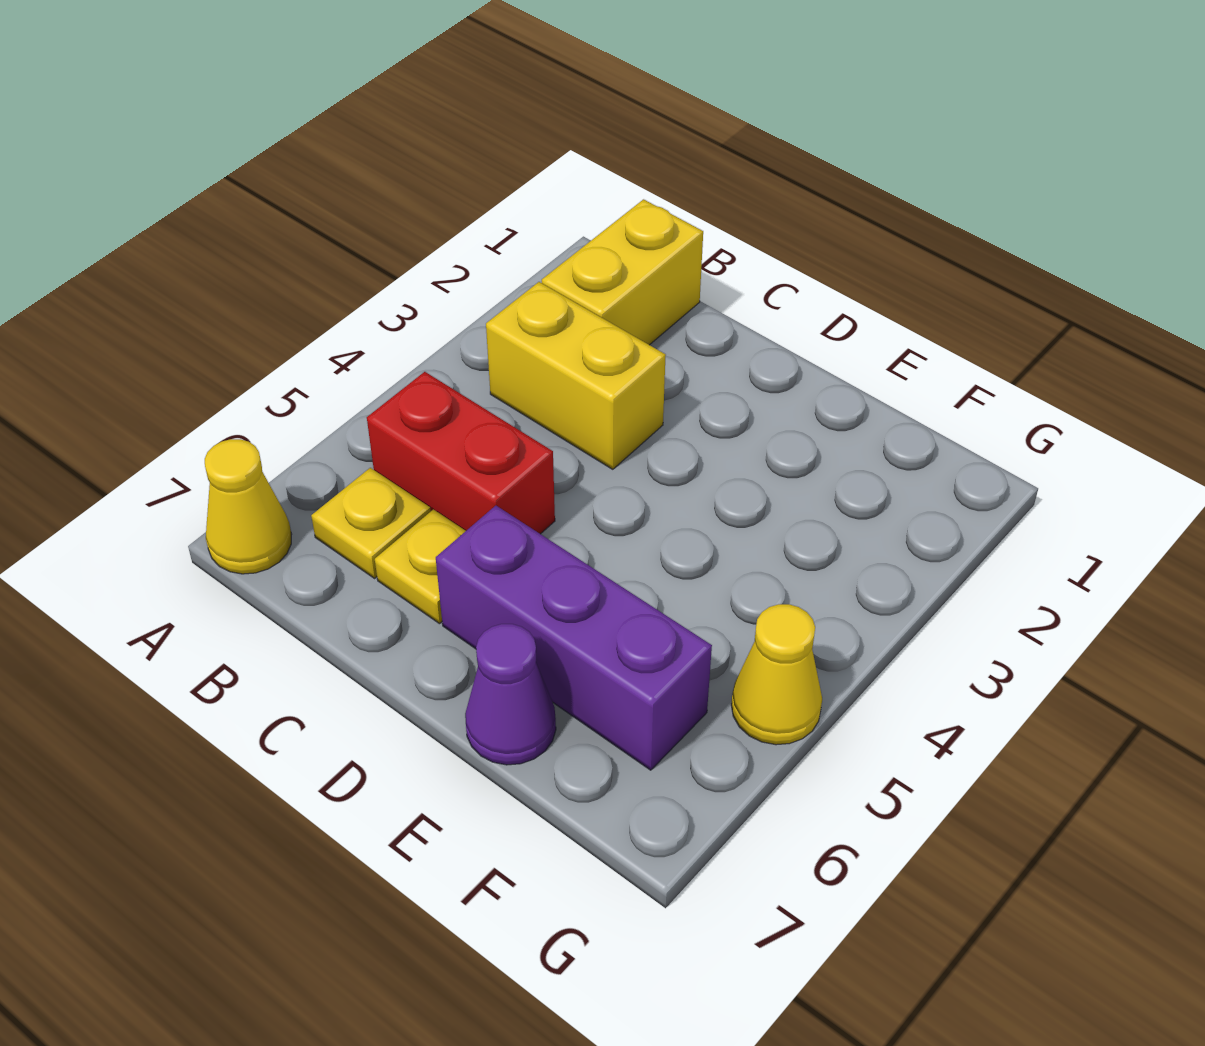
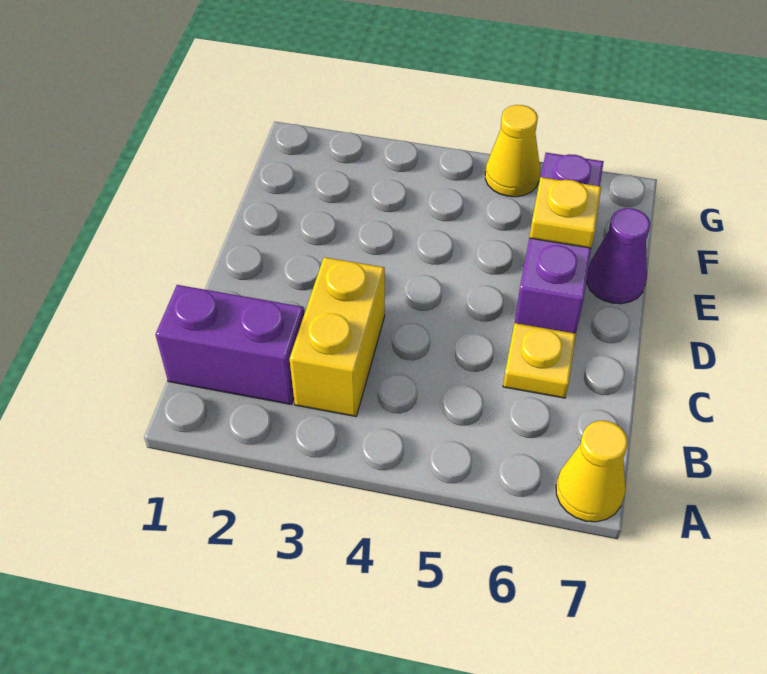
yellow 1x2 brick [542,199,703,345] -> purple 1x2 brick [155,285,304,404]
red 1x2 brick [367,372,555,534] -> none
yellow 1x1 plate [311,468,431,578] -> yellow 1x1 plate moved to [529,177,601,248]

